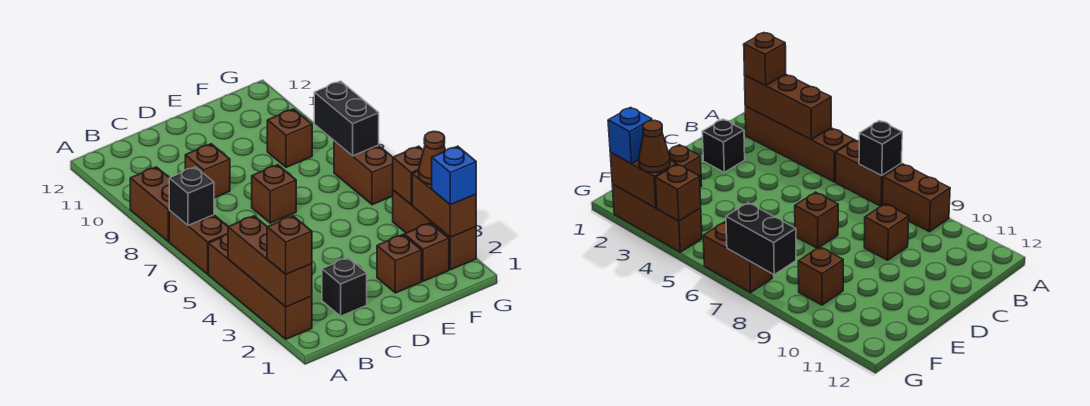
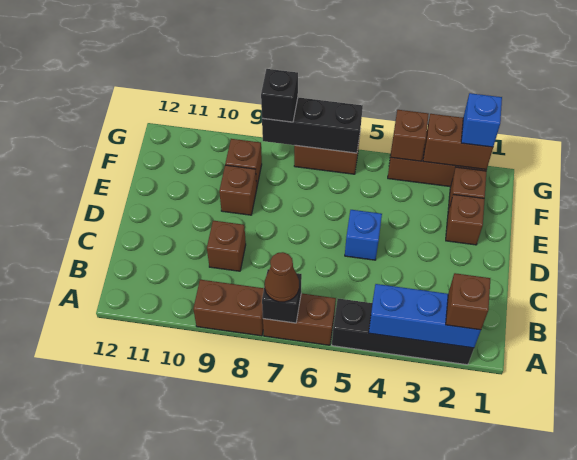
brown 1x4 brick [208,234,312,339] -> black 1x4 brick [332,299,474,365]
brown 1x3 brick [228,216,312,307] -> blue 1x3 brick [369,284,481,348]
black 1x1 brick [322,258,367,316] -> black 1x1 brick moved to [261,69,298,122]
none -> blue 1x1 brick [345,210,382,260]
brown 1x1 brick [252,165,296,223] -> brown 1x1 brick moved to [219,165,257,215]
brown 1x1 cone [419,131,446,185] -> brown 1x1 cone moved to [265,252,299,302]
black 1x2 brick [314,81,379,156] -> black 1x3 brick [262,97,363,153]

